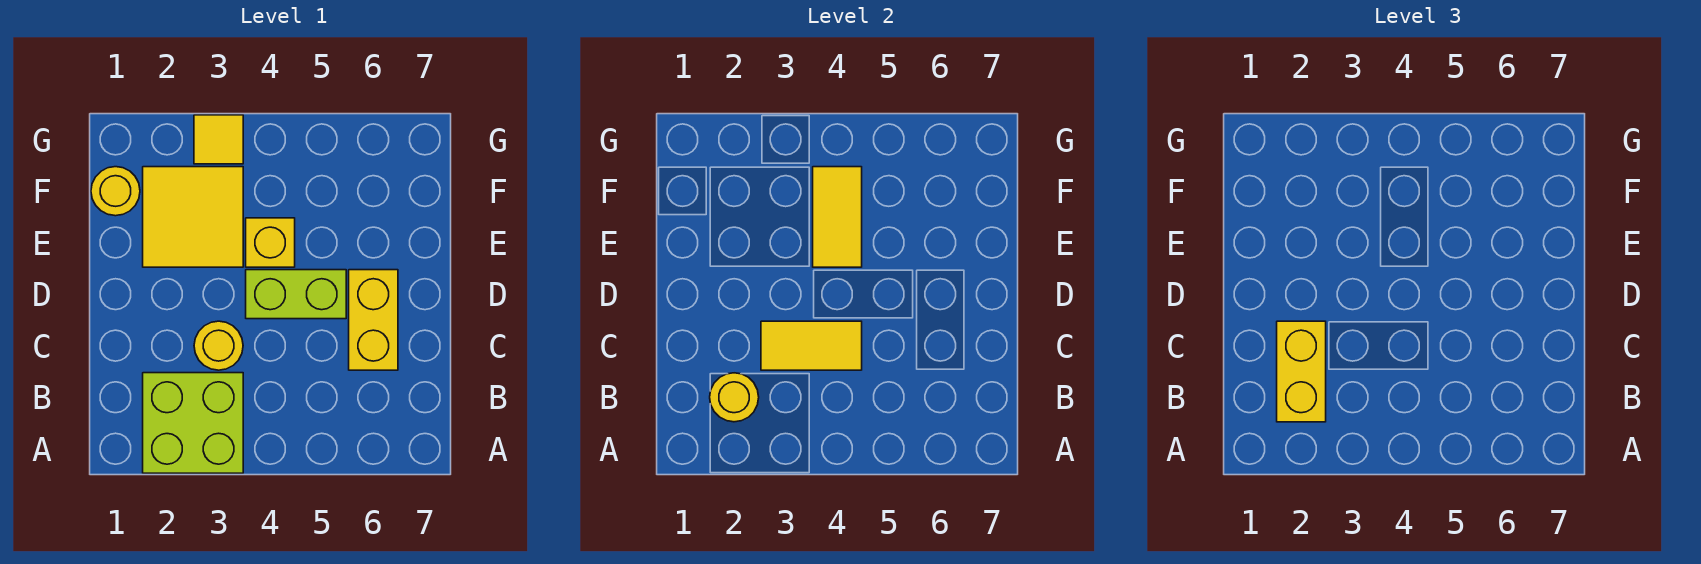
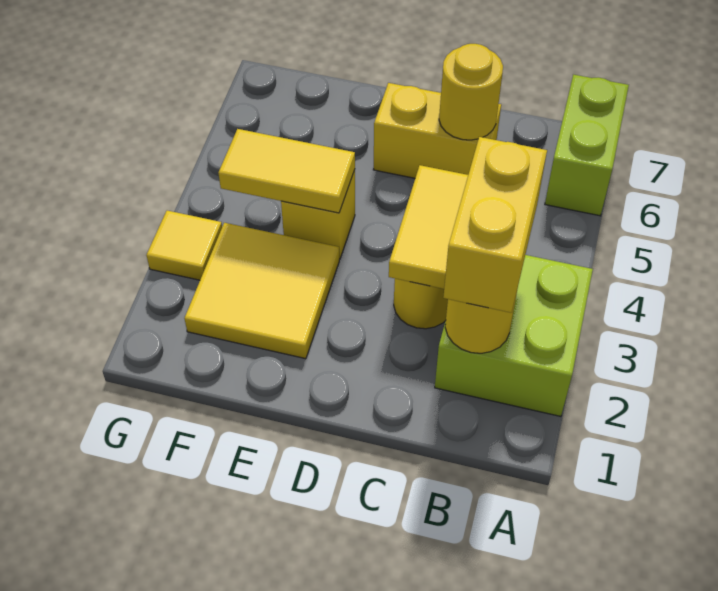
yellow 1x2 brick [1277,321,1326,422] -> yellow 1x2 brick turned to [443,137,547,313]
lime 1x2 brick [246,270,346,319] -> lime 1x2 brick moved to [545,75,629,216]
yellow 1x1 round brick [91,167,140,216] -> yellow 1x1 round brick moved to [439,44,503,140]

